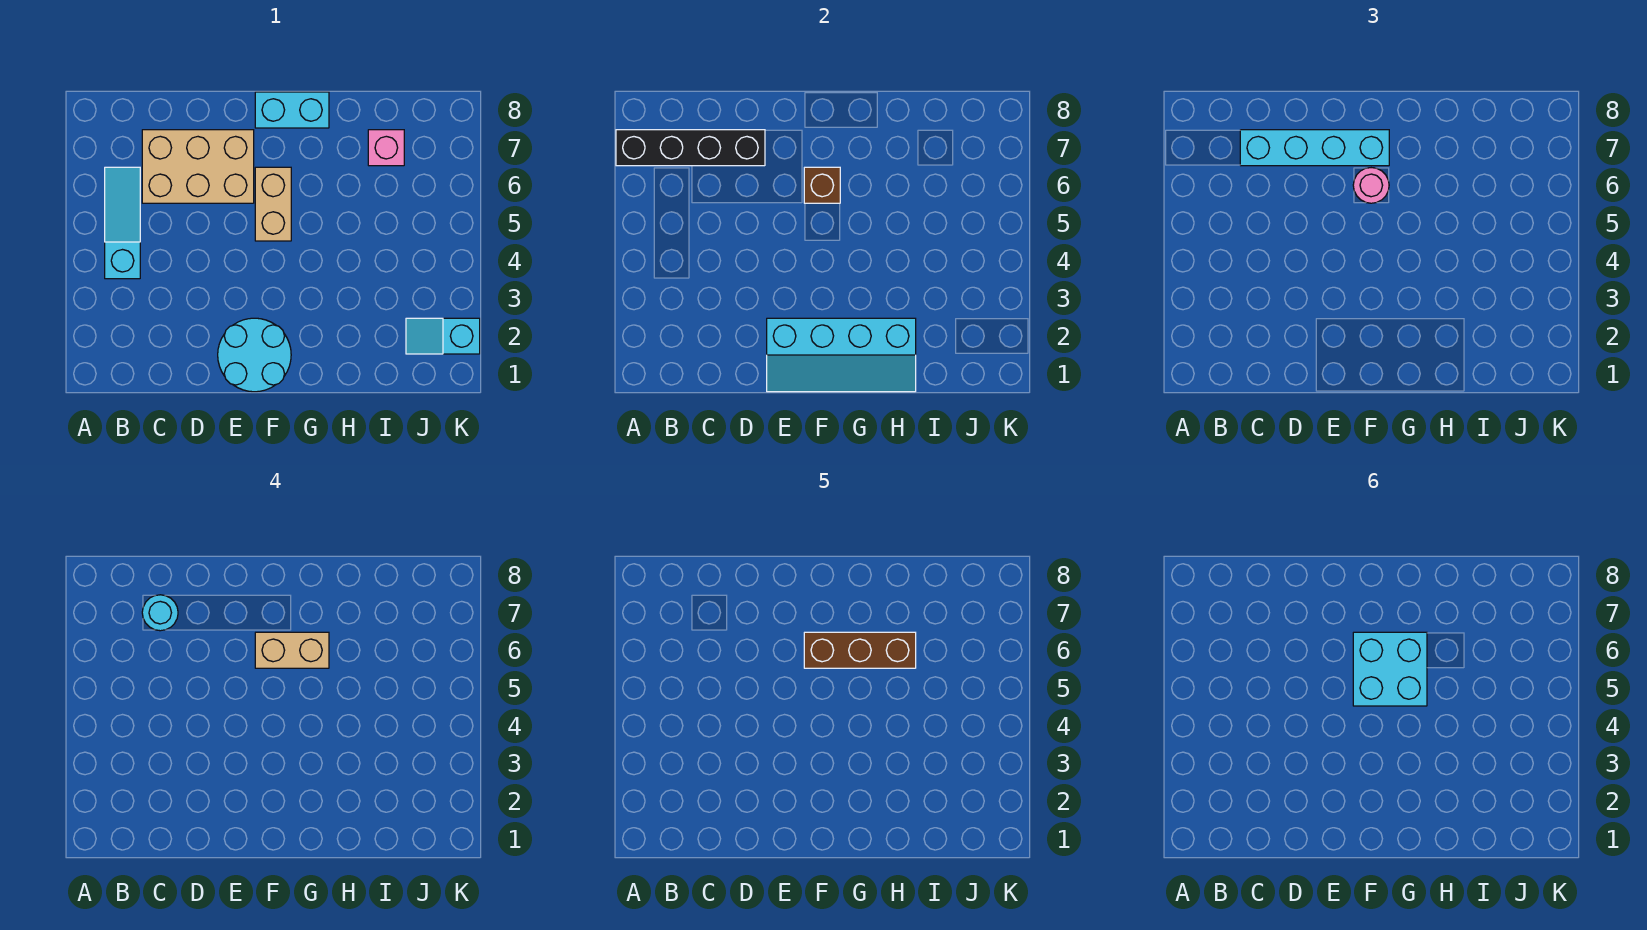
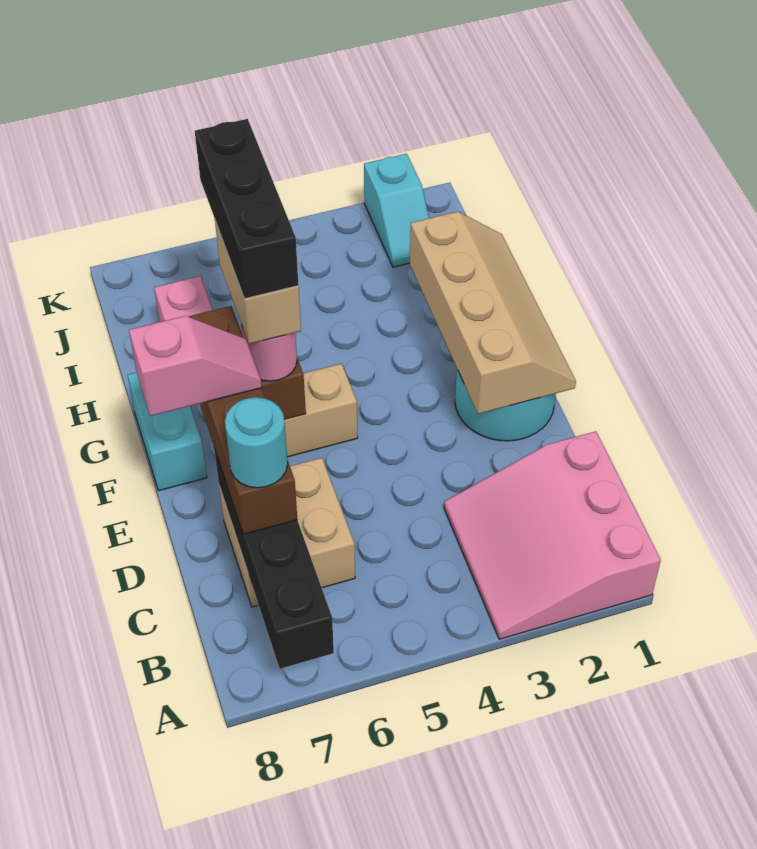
none -> pink 3x3 slope [444,431,661,639]
cyan 1x3 slope [105,167,140,279] -> none
tan 2x3 brick [142,130,254,203] -> tan 2x2 brick [219,458,355,607]
cyan 1x4 brick [1240,130,1389,166] -> brown 1x4 brick [188,306,297,534]
cyan 2x4 slope [767,318,916,392] -> tan 2x4 slope [410,212,576,414]
none -> pink 1x2 slope [129,316,262,416]
cyan 2x2 brick [1353,632,1427,706] -> none
brown 1x3 brick [804,632,916,668] -> black 1x3 brick [195,119,298,299]

